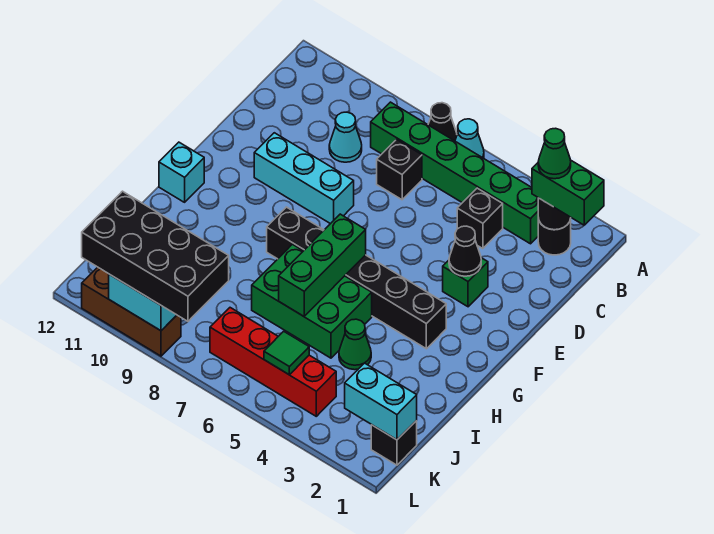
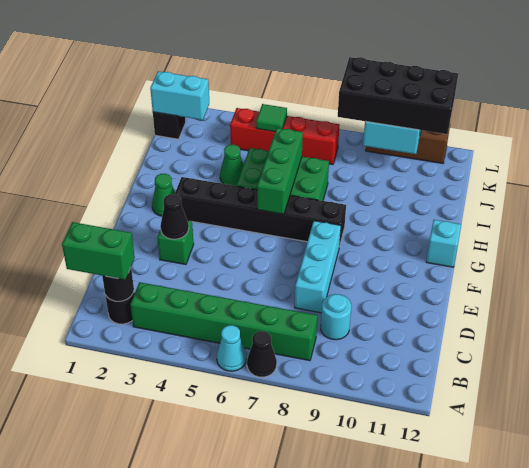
green 1x1 cone [538,128,571,179] -> green 1x1 cone moved to [152,174,175,216]
black 1x1 brick [457,188,503,249] -> none
black 1x1 brick [377,140,422,200] -> none
cyan 1x1 cone [329,112,362,162] -> cyan 1x1 round brick [321,294,351,340]
cyan 1x3 brick [254,133,354,224] -> cyan 1x3 brick turned to [295,221,341,313]

